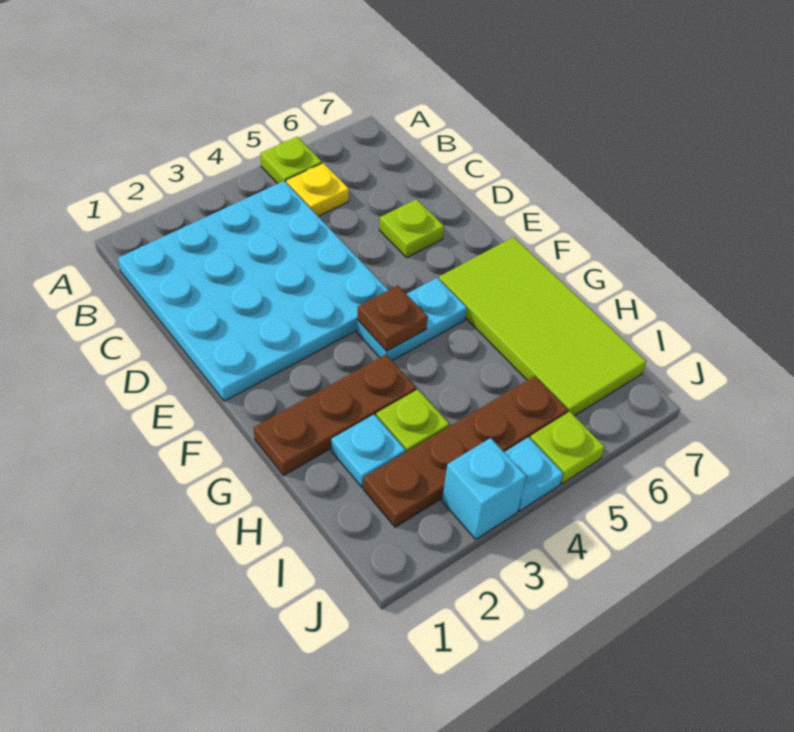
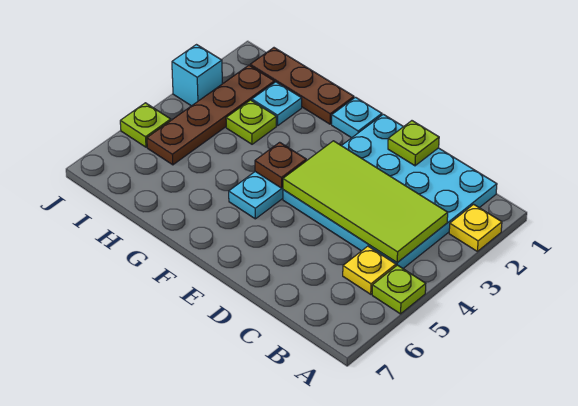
none -> yellow 1x1 plate [449,204,502,251]
lime 1x1 plate [379,199,444,258] -> lime 1x1 plate moved to [388,121,439,166]
lime 2x4 tile [439,237,646,416] -> lime 2x4 tile moved to [283,141,448,263]
brown 1x3 plate [254,355,416,476] -> brown 1x3 plate turned to [250,48,354,124]
cyan 1x1 plate [504,437,563,511] -> cyan 1x1 plate moved to [332,97,382,138]

